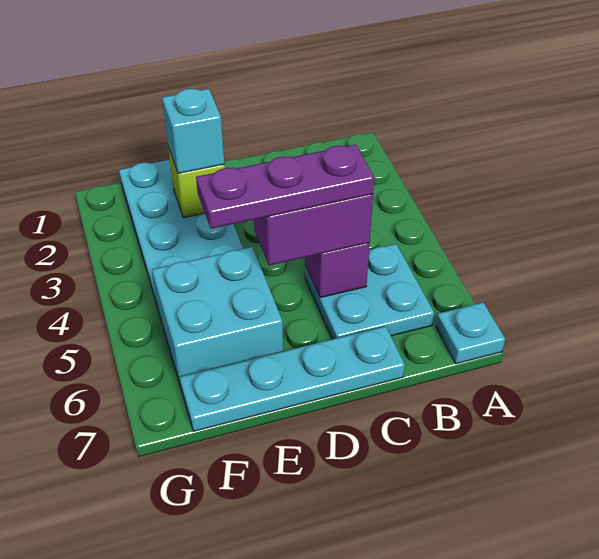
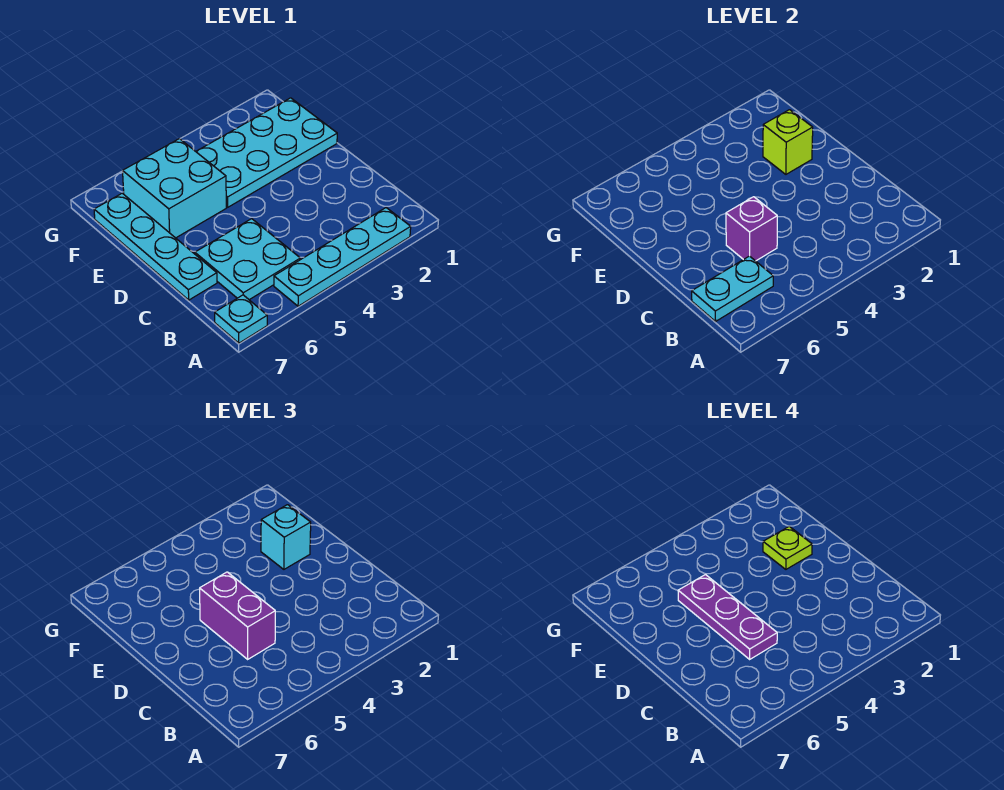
none -> cyan 1x4 plate [274,208,411,306]
none -> cyan 1x2 plate [692,256,773,321]
none -> lime 1x1 plate [763,526,812,569]

